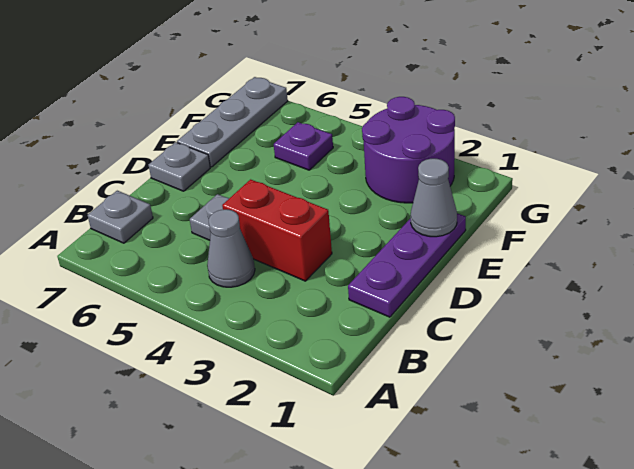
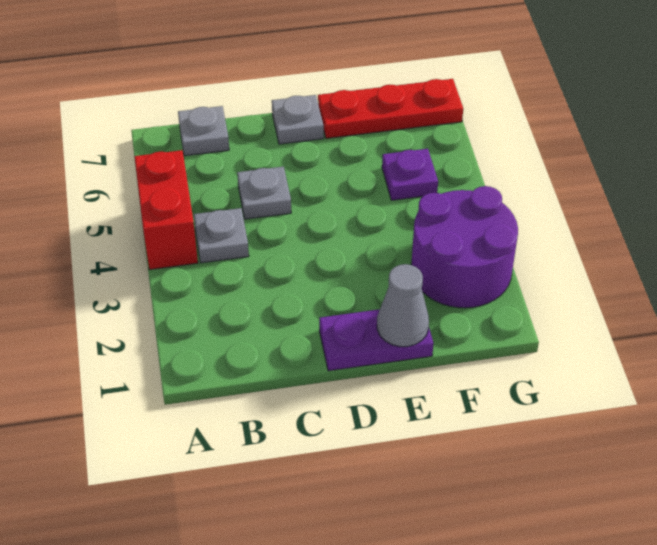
grey 1x1 cone [207,210,255,287] -> grey 1x1 plate [194,208,249,263]
purple 1x3 plate [348,213,466,317] -> purple 1x2 plate [319,309,434,371]
red 1x2 brick [222,179,332,281] -> red 1x2 brick moved to [134,150,198,270]
grey 1x3 plate [177,77,288,167] -> red 1x3 plate [318,79,463,138]

